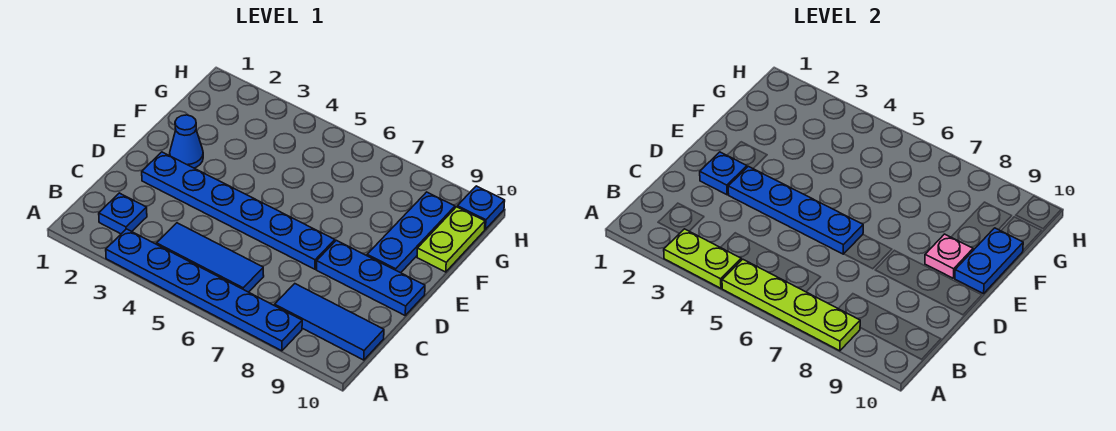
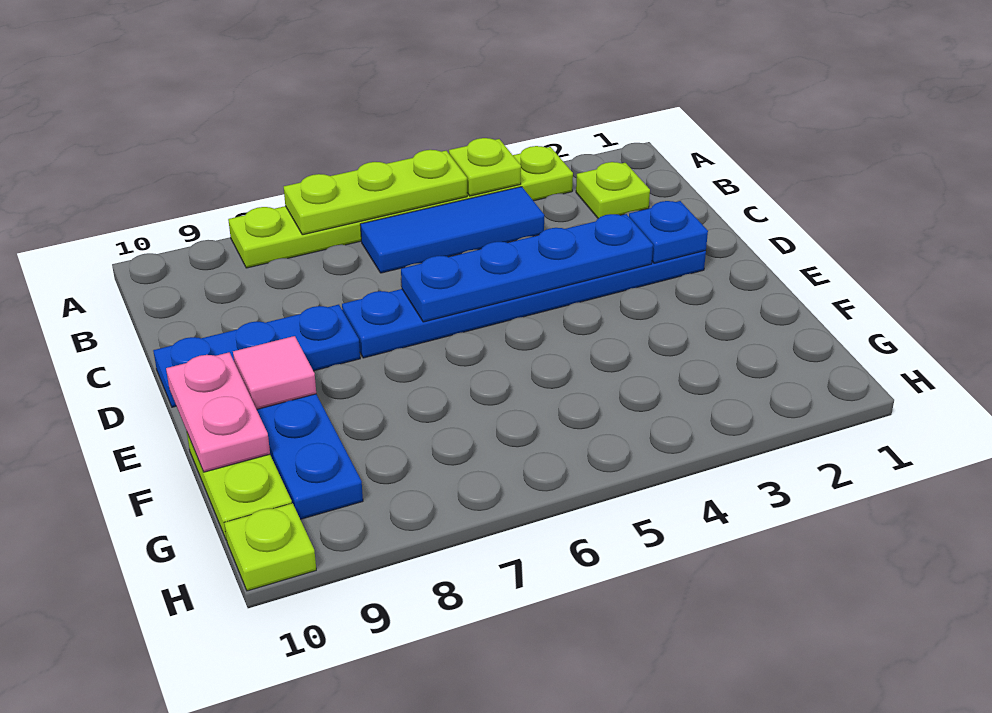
blue 1x6 plate [106,229,302,351] -> lime 1x6 plate [228,146,573,268]
lime 1x2 plate [664,229,741,288] -> lime 1x1 plate [449,138,521,196]
lime 1x4 plate [722,259,860,351] -> lime 1x3 plate [284,150,467,235]
blue 1x1 plate [99,193,147,234] -> lime 1x1 plate [576,162,650,218]
blue 1x3 tile [275,284,384,360] -> none
blue 1x1 cone [170,115,203,168] -> none
pink 1x1 plate [925,234,973,278] -> pink 1x1 tile [233,336,316,409]
blue 1x2 plate [955,228,1023,294] -> pink 1x2 plate [166,352,270,472]
blue 1x1 plate [457,186,505,229] -> lime 1x1 plate [224,503,316,591]

